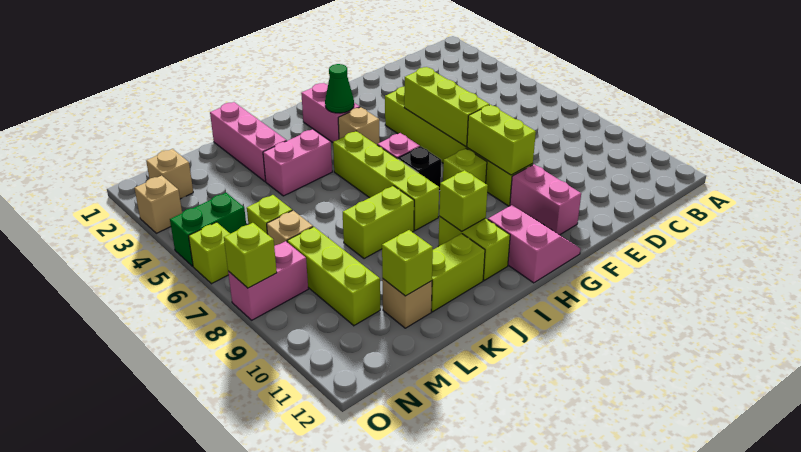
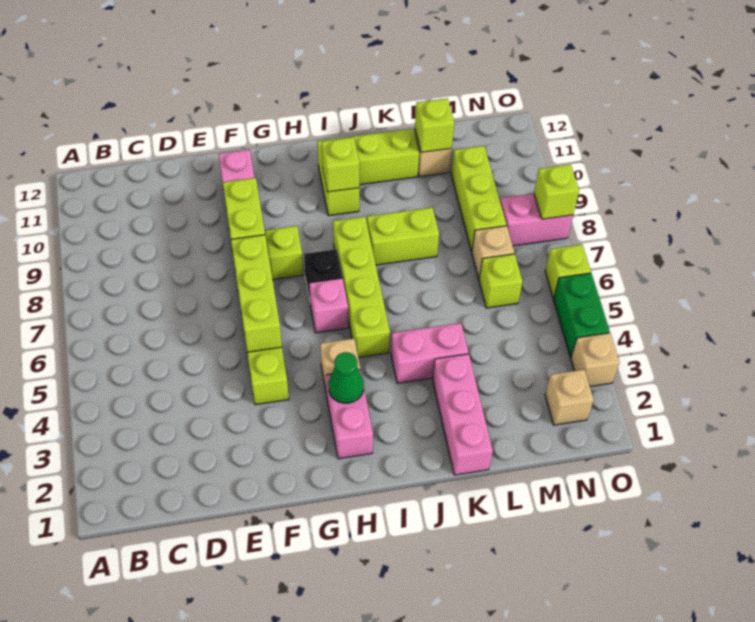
pink 2x2 slope [488,205,580,283] -> none
green 1x2 brick [170,193,246,266] -> green 1x2 brick turned to [554,273,610,357]

